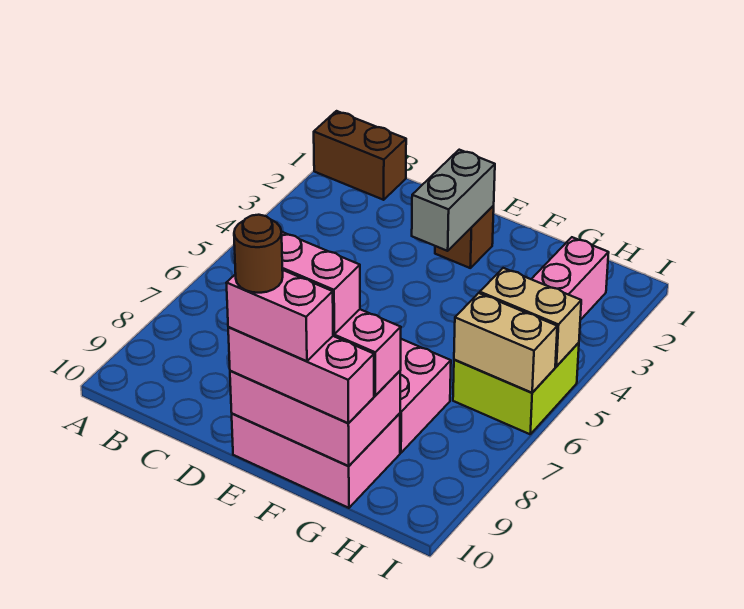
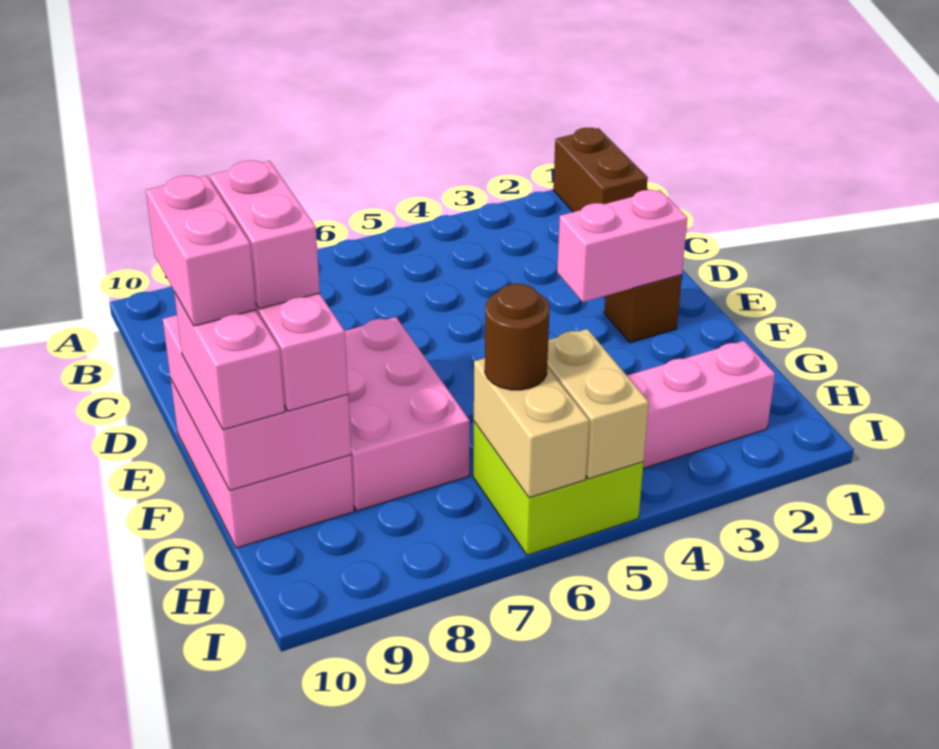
grey 1x2 brick [412,150,495,251] -> pink 1x2 brick [557,190,688,302]
pink 1x3 brick [228,327,374,423] -> pink 1x2 brick [174,292,285,430]
brown 1x1 round brick [234,215,283,293] -> brown 1x1 round brick moved to [485,284,550,390]

